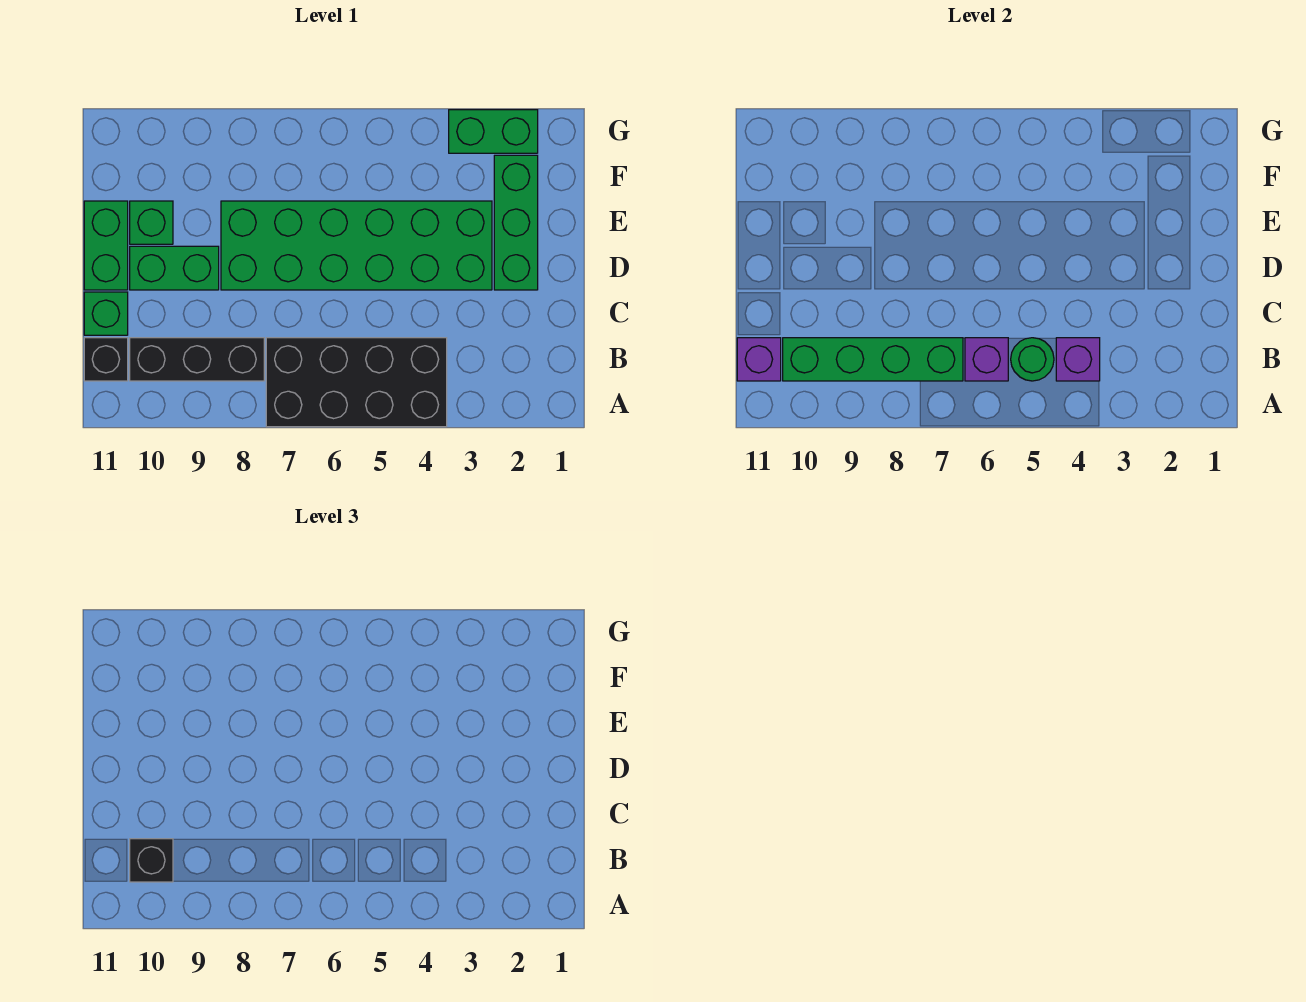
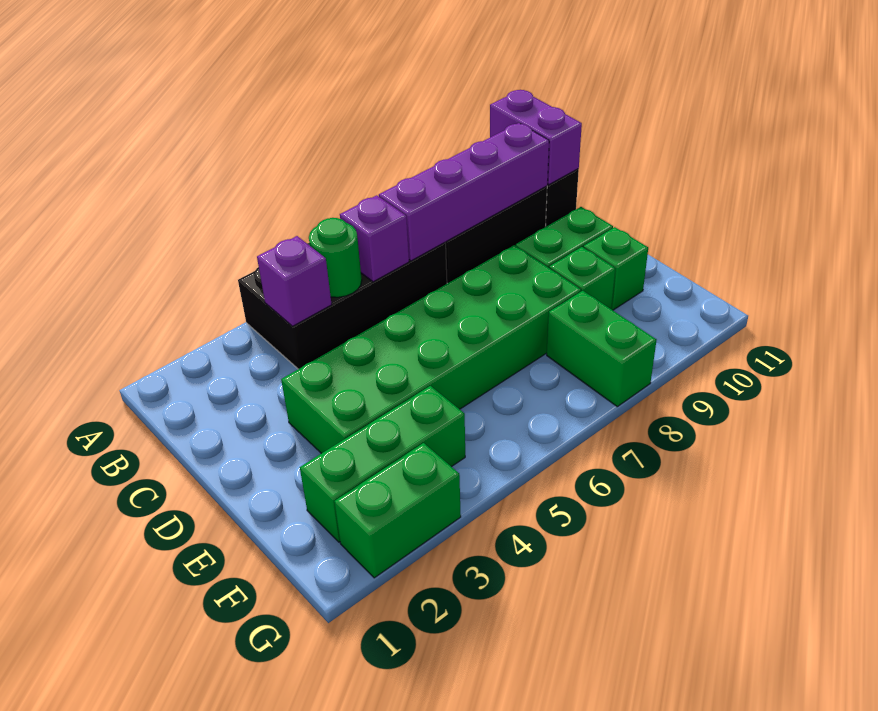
green 1x4 brick [783,338,963,381] -> purple 1x4 brick [379,123,549,261]
black 1x1 brick [130,839,173,882] -> none
purple 1x1 brick [737,338,781,381] -> purple 1x2 brick [490,90,582,185]
green 1x1 brick [84,292,128,335] -> green 1x1 brick moved to [549,247,615,309]
green 1x3 brick [494,155,538,290] -> green 1x3 brick turned to [300,386,465,542]
green 1x2 brick [84,201,128,290] -> green 1x2 brick moved to [547,291,656,407]

